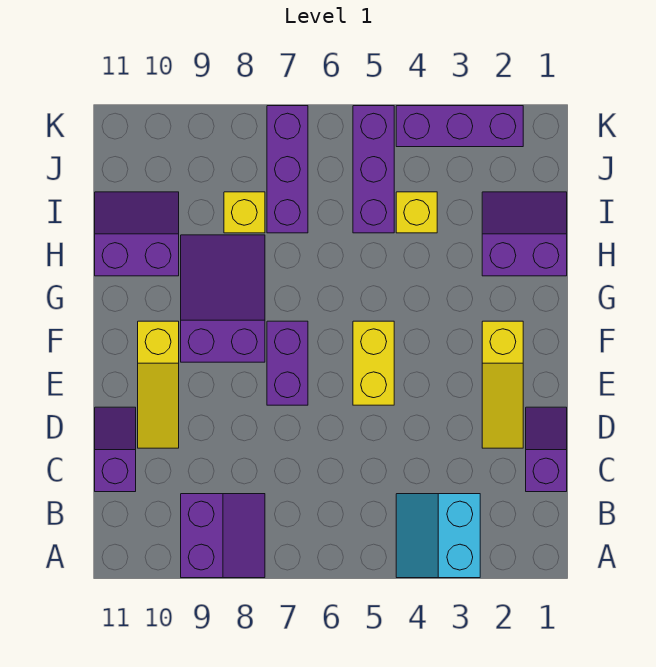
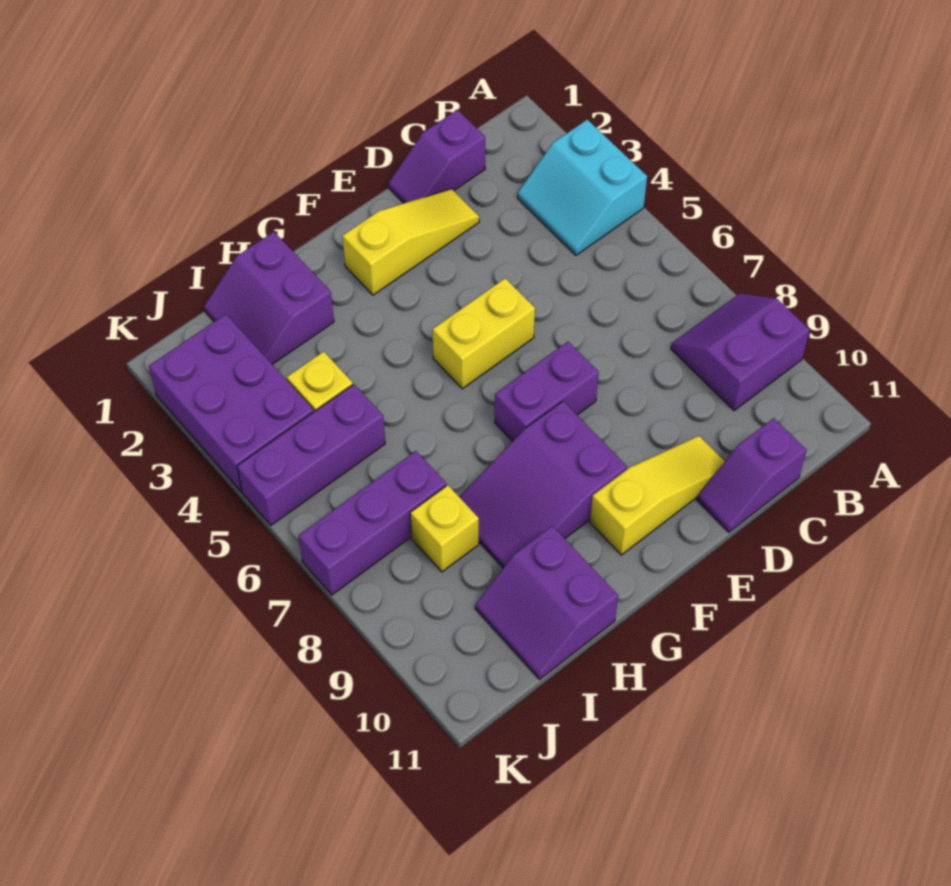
cyan 2x2 slope [396,494,480,578] -> cyan 2x2 slope turned to [518,120,647,255]
purple 1x3 brick [396,106,523,147] -> purple 2x3 brick [149,314,314,492]

